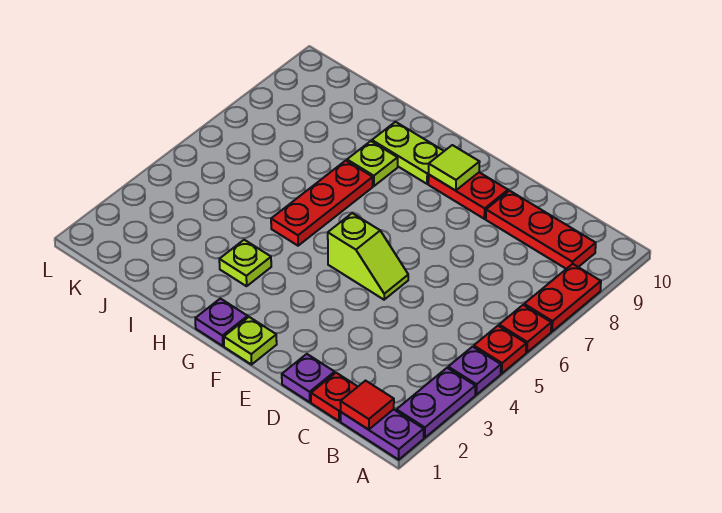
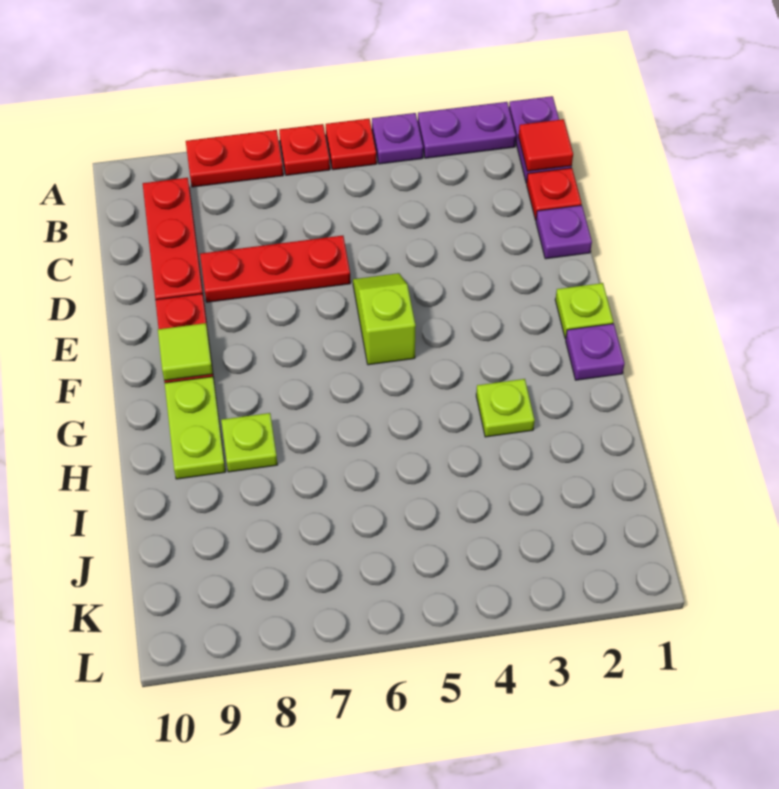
red 1x3 plate [271,161,373,246] -> red 1x3 plate moved to [200,236,350,302]

